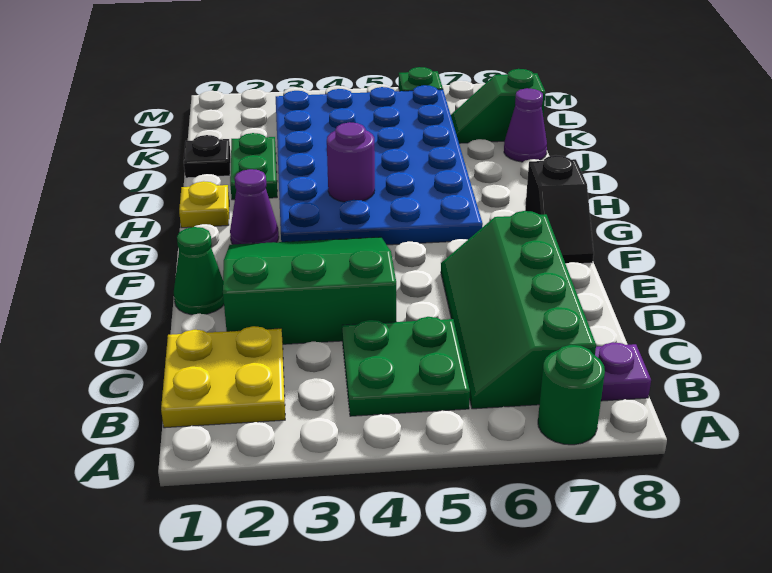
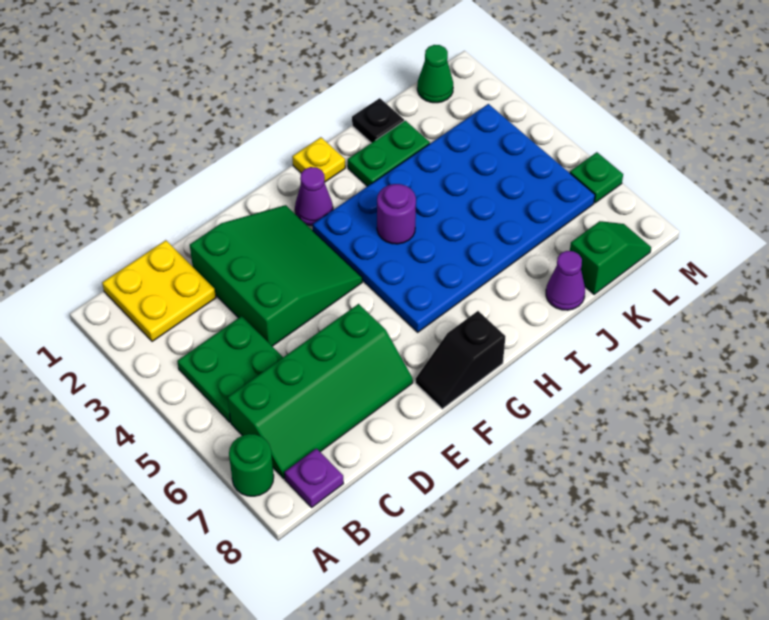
green 2x4 slope [441,211,596,409] -> green 2x4 slope turned to [228,304,413,478]
green 1x1 cone [174,227,224,315] -> green 1x1 cone moved to [417,45,453,103]
green 1x2 slope [451,69,546,143] -> green 1x2 slope turned to [570,221,651,294]

